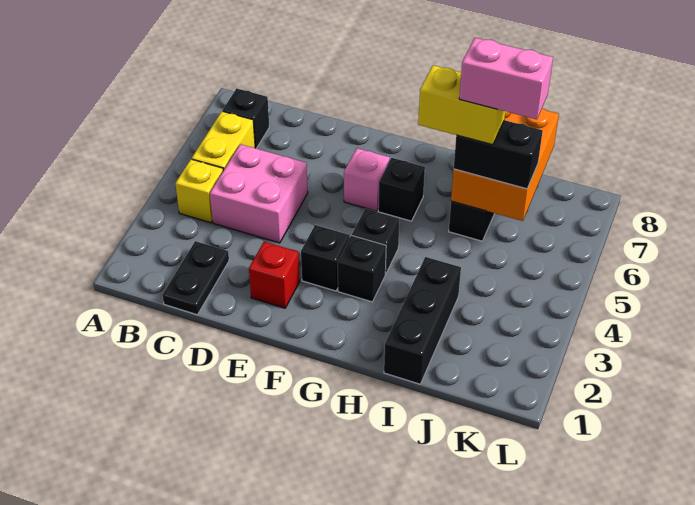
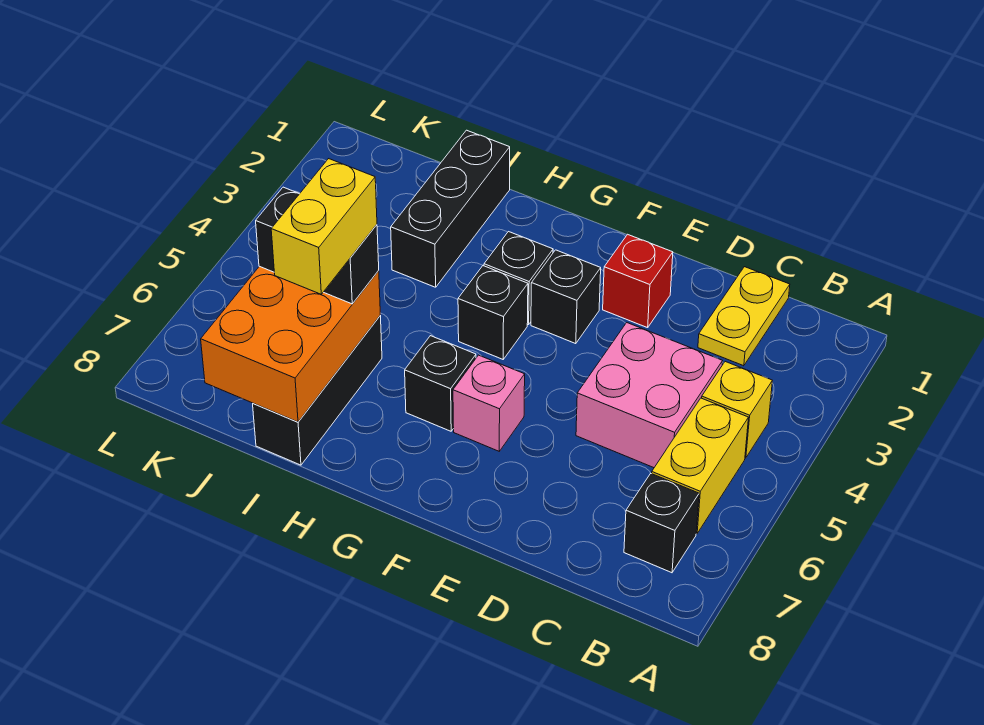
black 1x2 plate [162,241,229,315] -> yellow 1x2 plate [698,267,790,366]
yellow 1x2 brick [418,65,505,145] -> yellow 1x2 brick turned to [271,159,377,294]
pink 1x2 brick [459,38,553,119] -> none

